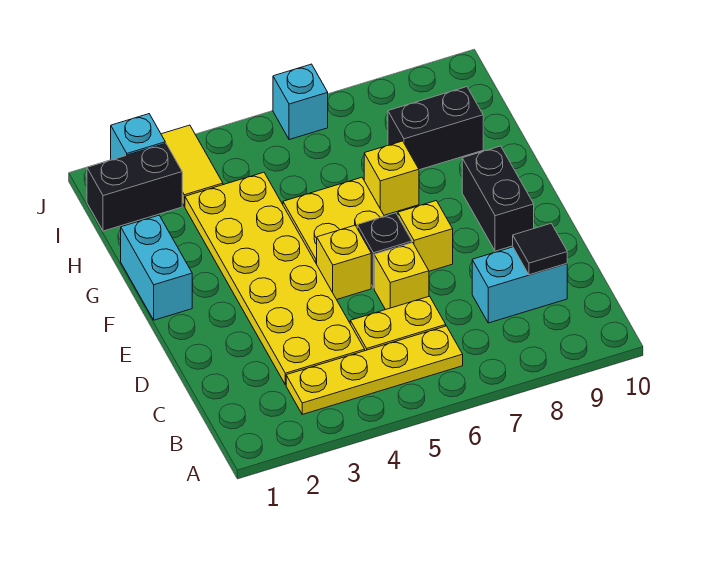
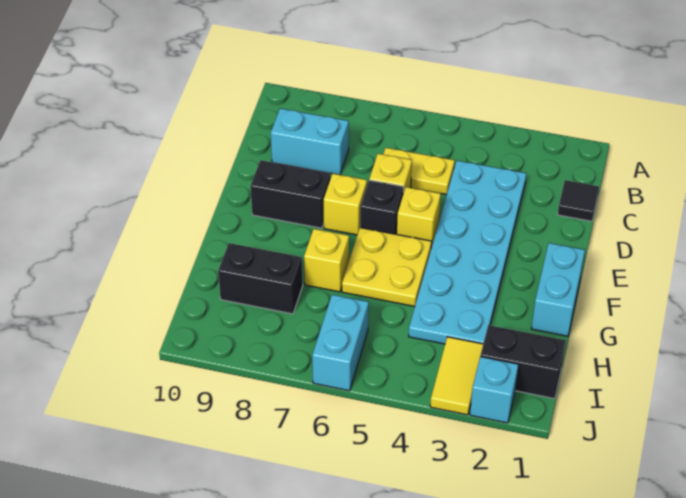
yellow 1x4 plate [286,326,463,414] -> none
yellow 2x6 plate [185,172,365,385] -> cyan 2x6 plate [409,161,527,344]
black 1x1 tile [513,224,567,275] -> black 1x1 tile moved to [558,180,599,221]
black 1x2 brick [462,146,534,251] -> black 1x2 brick turned to [250,160,331,228]
cyan 1x1 brick [273,64,328,140] -> cyan 1x2 brick [312,295,369,391]

